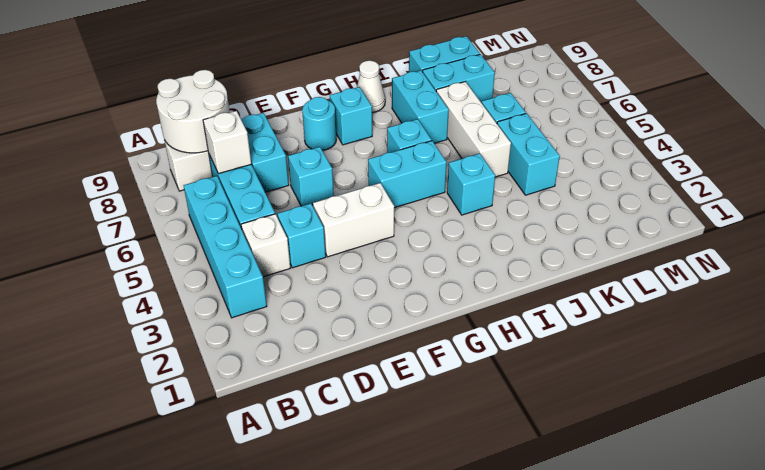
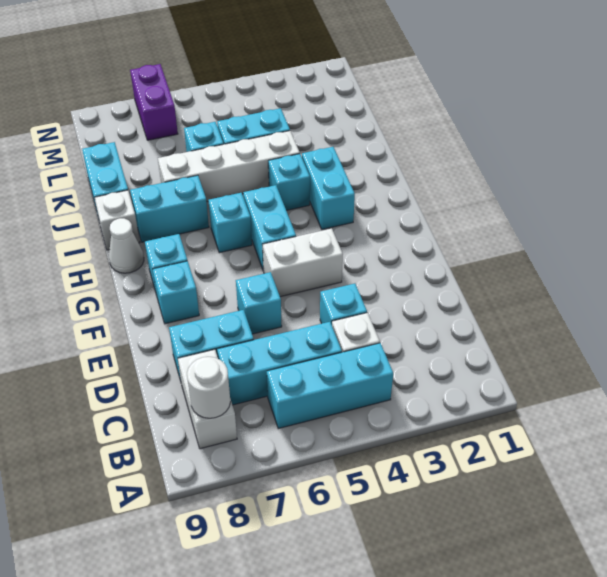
cyan 1x4 brick [183,176,267,318] -> cyan 1x3 brick [267,343,393,429]
white 2x2 round brick [156,70,230,153] -> white 1x1 round brick [187,357,230,418]
white 1x1 brick [203,111,251,174] -> white 1x1 brick moved to [94,190,140,250]
white 1x2 brick [313,183,394,257] -> white 1x2 brick turned to [262,229,343,297]
cyan 1x1 round brick [302,97,336,150] -> cyan 1x1 brick [152,261,199,324]
white 1x3 brick [436,82,511,177] -> white 1x4 brick [158,131,300,202]
cyan 1x2 brick [423,54,495,103] -> cyan 1x2 brick moved to [302,147,355,229]
none -> purple 1x2 brick [130,64,178,140]

